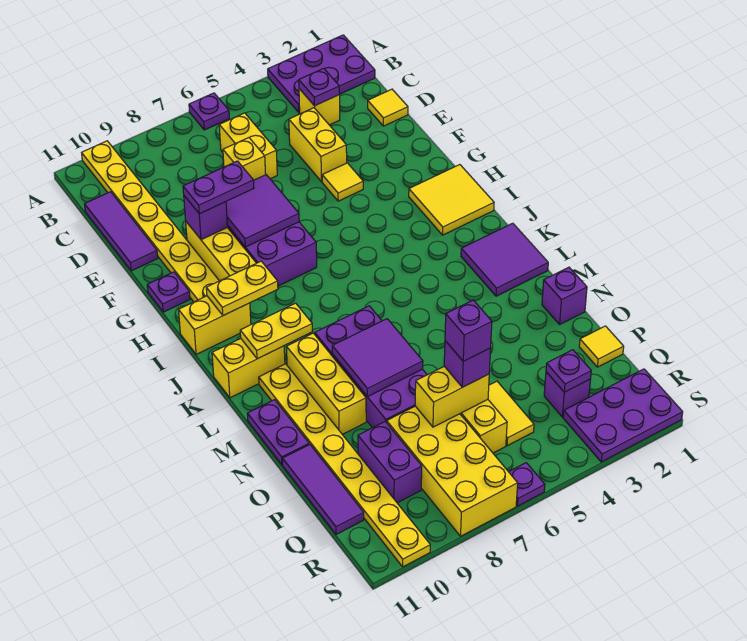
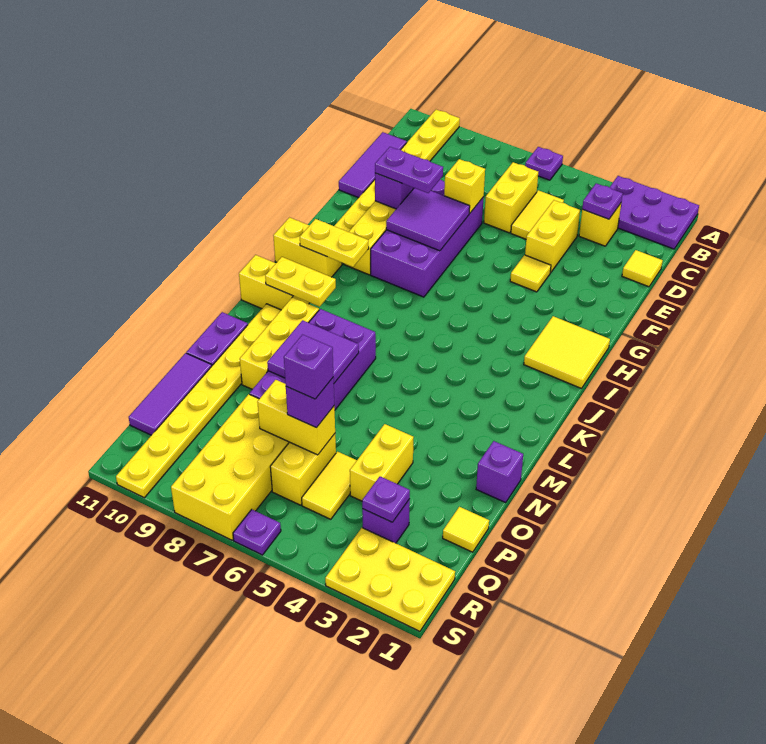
none -> yellow 1x2 tile [511,190,564,239]
purple 1x1 plate [147,272,190,312] -> none
purple 2x2 tile [461,223,548,296] -> none
none -> yellow 1x2 brick [350,424,414,501]
purple 1x2 brick [358,422,422,503] -> none
purple 2x3 plate [563,369,683,462] -> yellow 2x3 plate [325,528,455,631]

